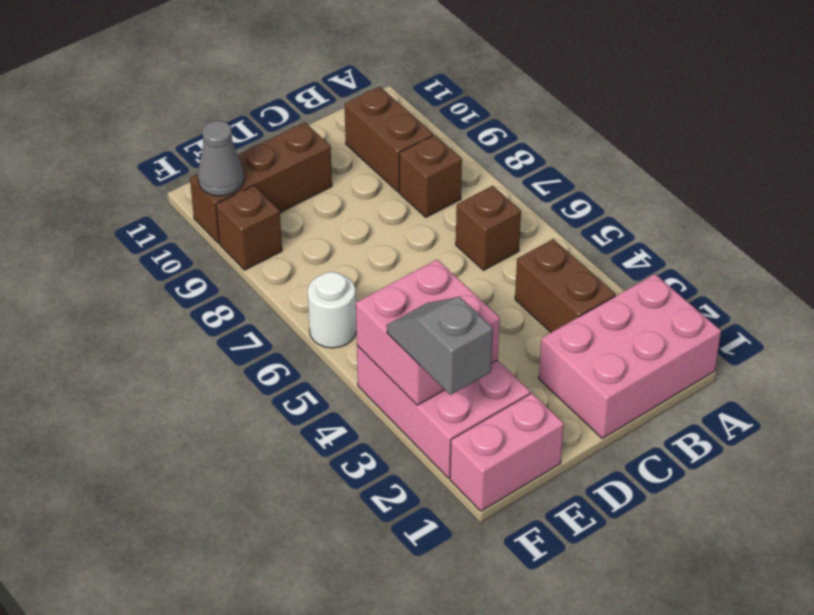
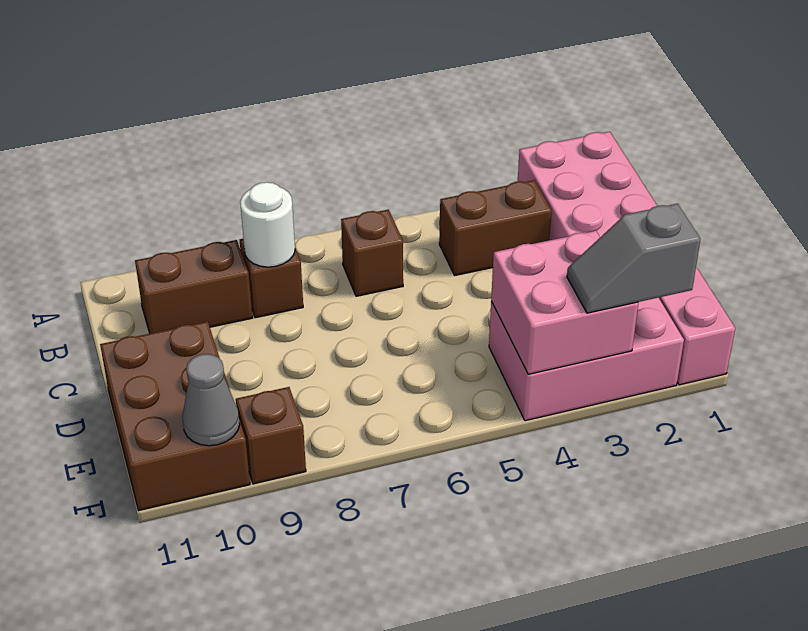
brown 1x3 brick [190,123,332,243] -> brown 2x3 brick [100,321,250,510]
white 1x1 round brick [308,272,356,348] -> white 1x1 round brick moved to [240,182,295,267]

